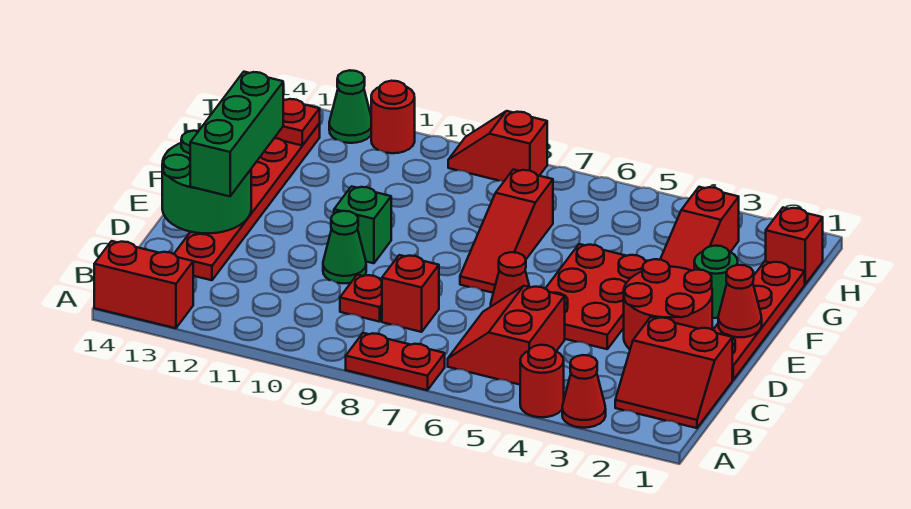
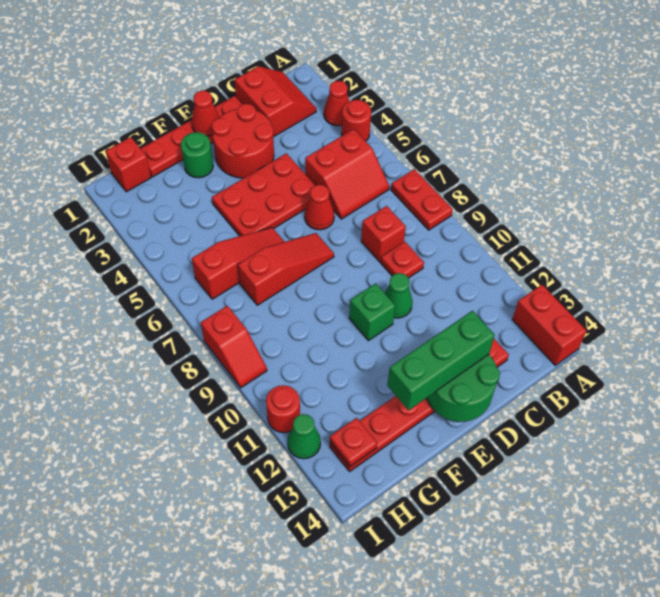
red 1x3 slope [660,187,739,271] -> red 1x3 slope moved to [192,227,284,299]

